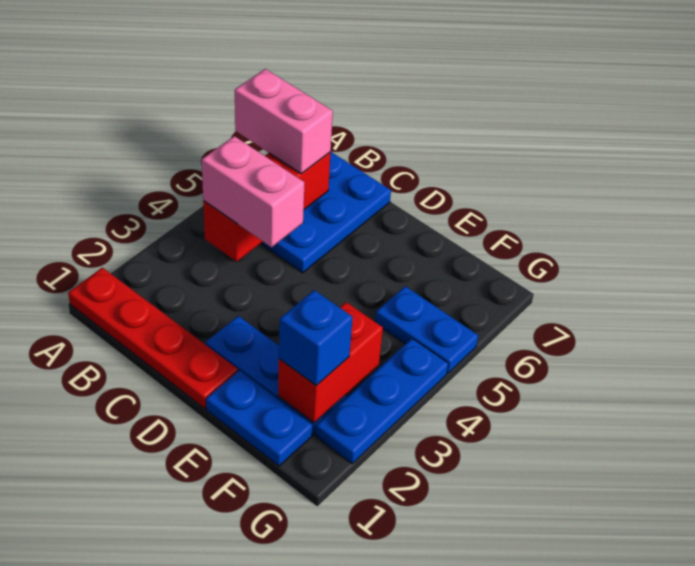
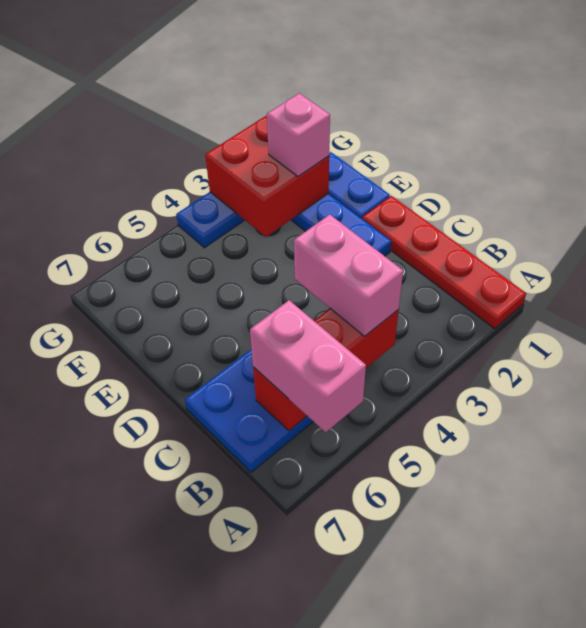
red 1x2 brick [278,302,383,423] -> red 2x2 brick [205,115,329,237]
blue 1x1 brick [279,290,353,386] -> pink 1x1 brick [267,93,330,176]
blue 1x2 plate [375,286,478,373] -> none

